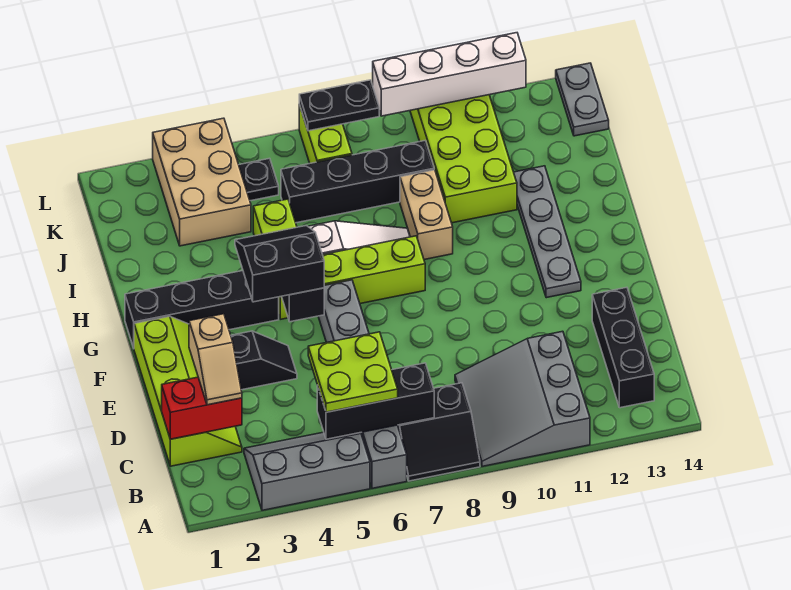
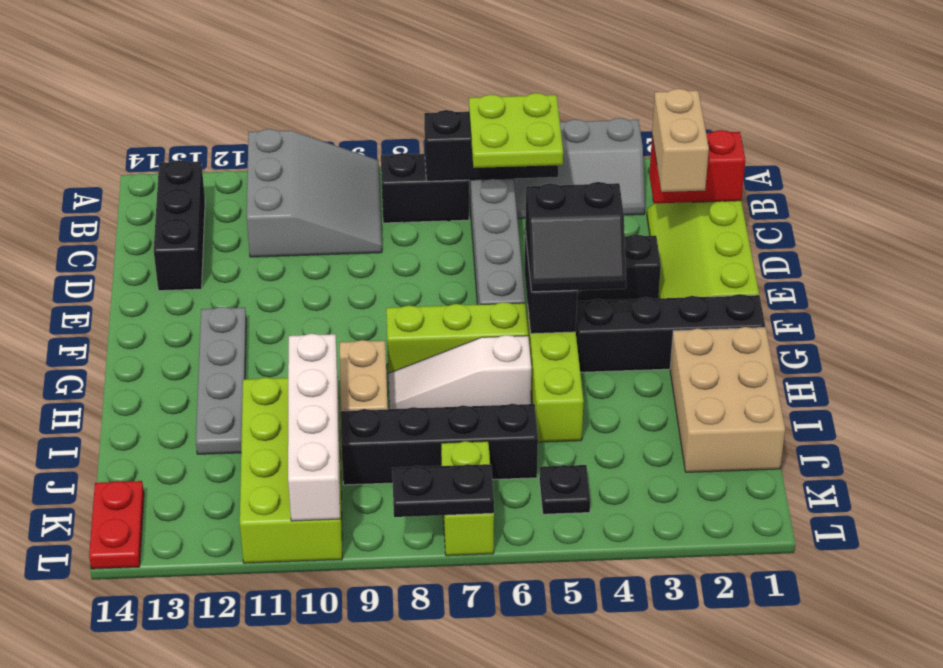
tan 1x2 slope [189,314,242,405] -> tan 1x2 brick [652,89,709,192]
tan 2x3 brick [153,118,251,246] -> tan 2x3 brick moved to [670,327,785,472]
grey 1x2 plate [556,63,609,136] -> red 1x2 plate [89,481,144,569]
white 1x4 brick [373,33,526,116] -> white 1x4 brick turned to [288,334,340,521]

